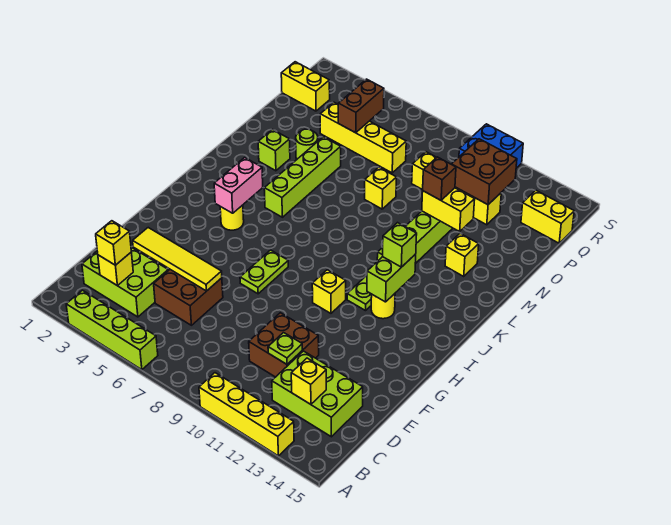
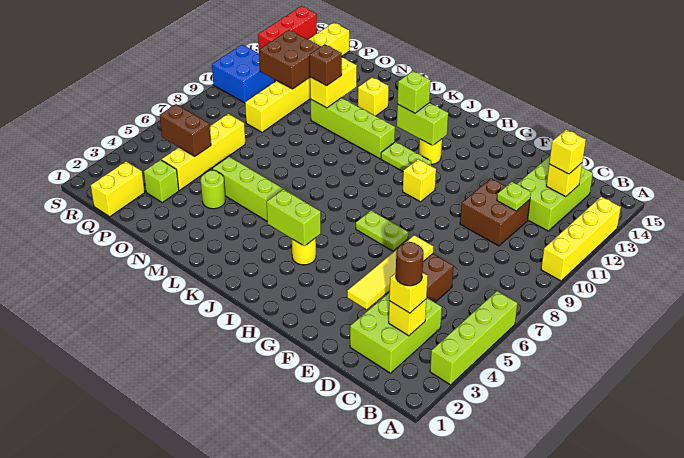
none -> brown 1x1 round brick [396,242,424,286]
pink 1x2 brick [214,158,263,213] -> lime 1x2 brick [267,189,321,246]
lime 1x1 brick [258,130,290,171] -> lime 1x1 brick moved to [144,160,179,202]
yellow 1x1 brick [365,167,396,209] -> yellow 1x1 brick moved to [549,130,586,174]
none -> red 1x3 brick [258,6,317,49]

